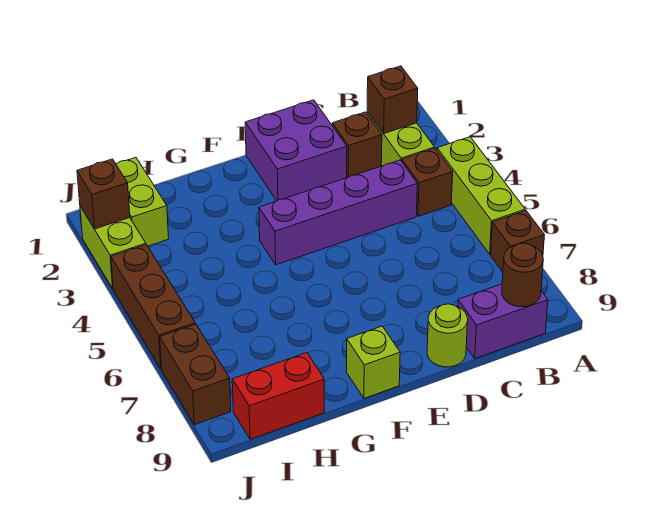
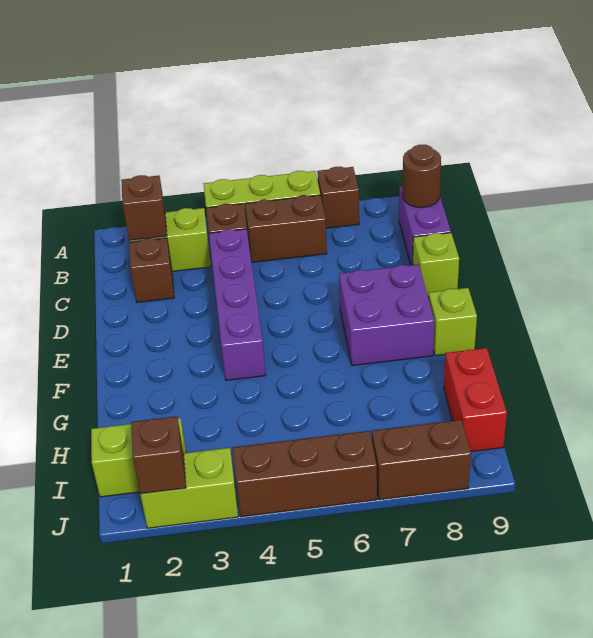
none -> brown 1x2 brick [245,195,327,262]
purple 2x2 brick [245,100,347,201] -> purple 2x2 brick moved to [339,264,434,366]
lime 1x1 round brick [427,304,468,367] -> lime 1x1 brick [413,233,459,297]

